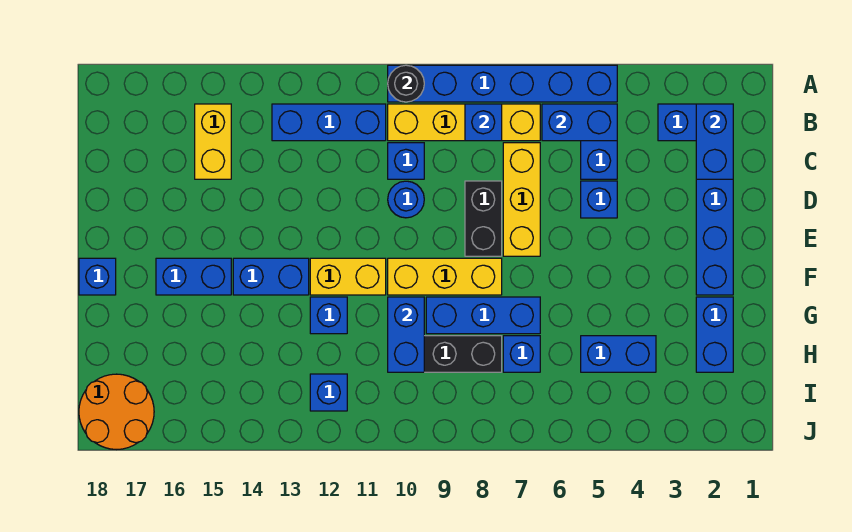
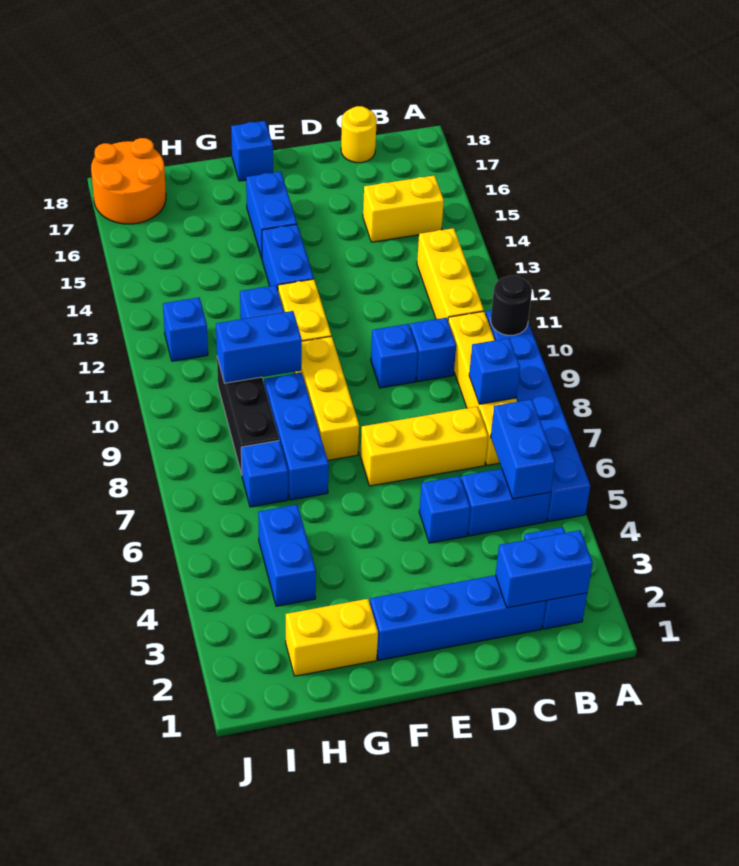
blue 1x3 brick [272,104,386,141] -> yellow 1x3 brick [417,228,484,320]
none -> yellow 1x1 round brick [341,106,377,163]
black 1x2 brick [465,181,502,256] -> none
blue 1x1 round brick [388,181,424,218] -> blue 1x1 brick [371,324,418,388]
blue 1x2 brick [696,297,733,372] -> yellow 1x2 brick [286,599,378,676]

